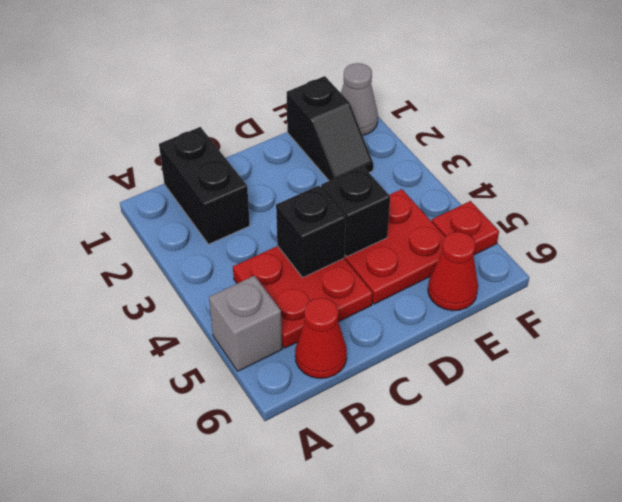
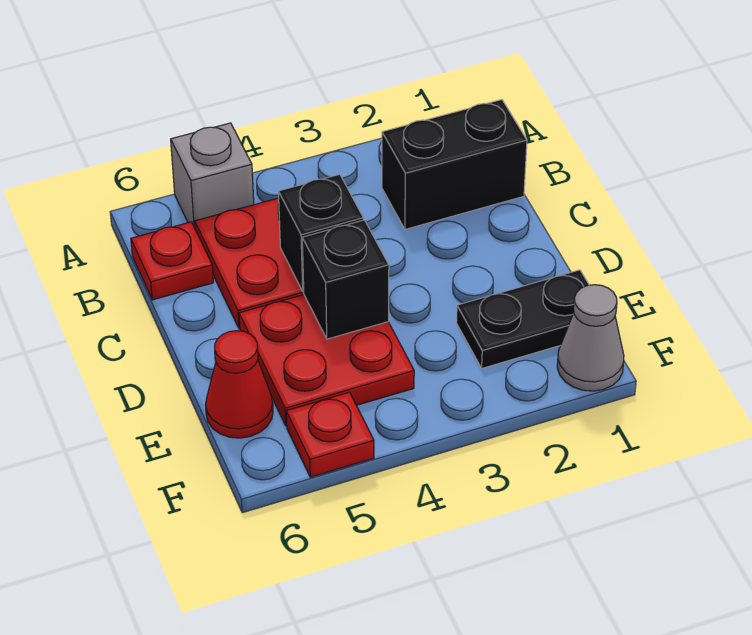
red 1x1 cone [295,298,347,378] -> red 1x1 plate [131,222,213,300]
black 1x2 slope [287,76,373,181] -> black 1x2 plate [456,270,589,368]

